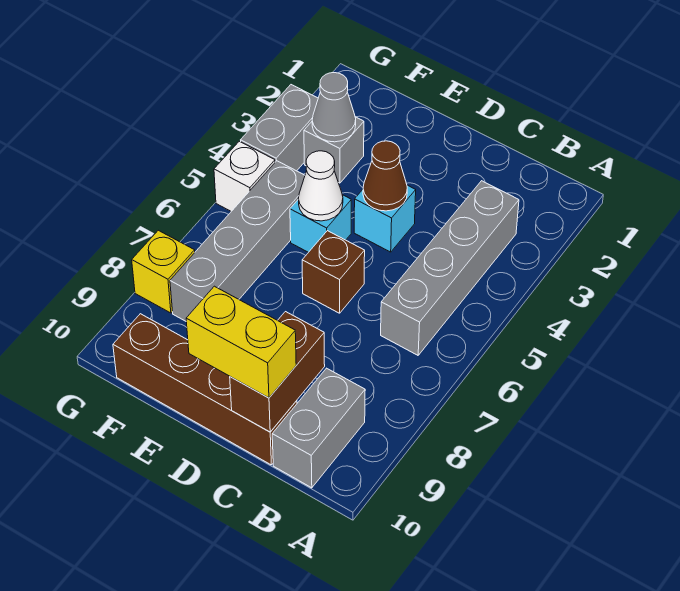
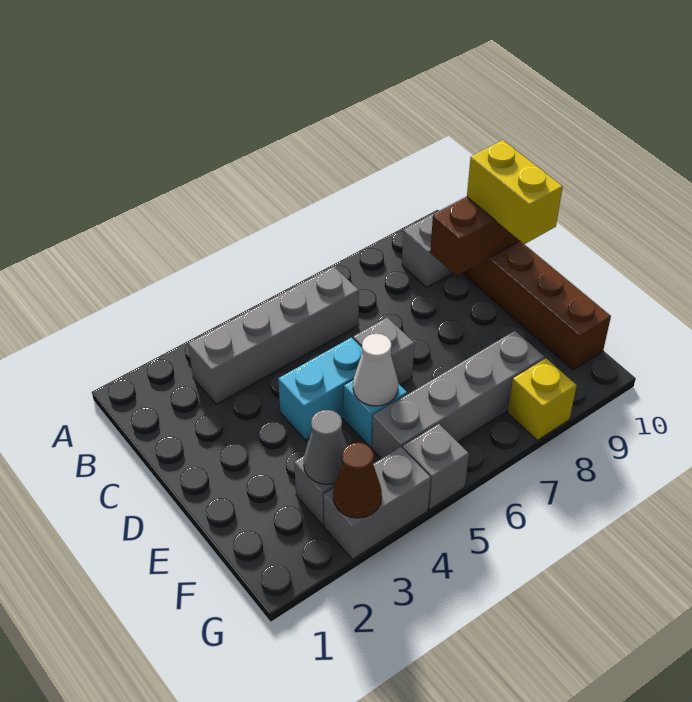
cyan 1x1 brick [354,185,416,252] -> cyan 1x2 brick [278,338,362,440]
brown 1x1 cone [363,141,407,211] -> brown 1x1 cone moved to [333,443,382,518]
brown 1x1 brick [302,231,365,313] -> grey 1x1 brick [353,317,414,385]
white 1x1 brick [214,141,275,211] -> grey 1x1 brick [403,424,469,510]

